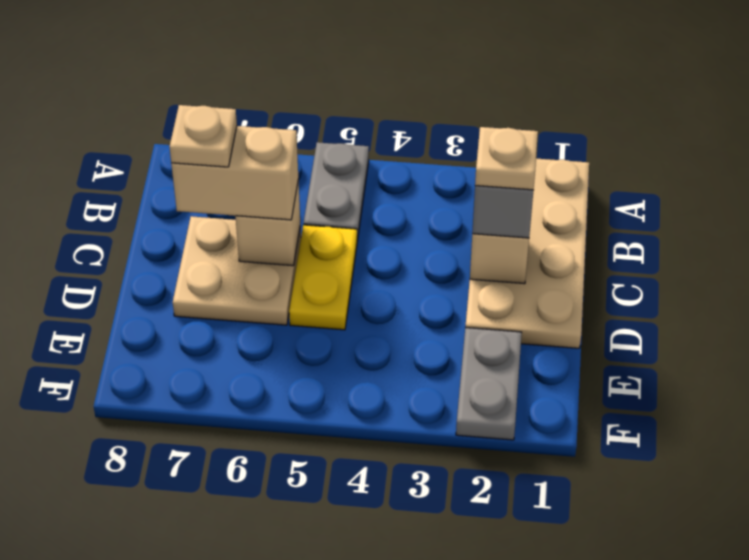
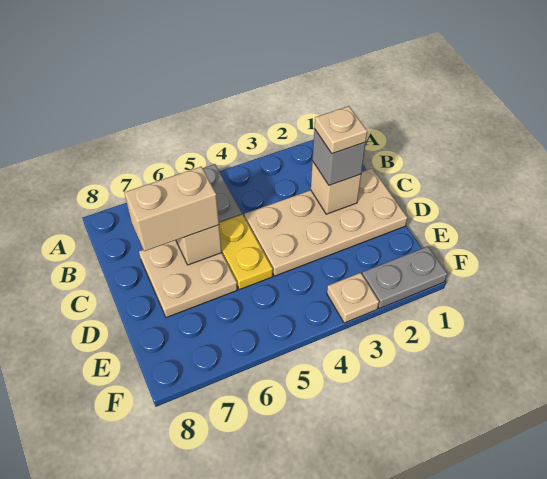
tan 2x4 plate [465,159,589,348] -> tan 2x4 plate turned to [244,168,407,276]
tan 1x1 plate [169,105,237,167] -> tan 1x1 plate moved to [327,273,379,323]
grey 1x2 plate [456,328,522,440] -> grey 1x2 plate turned to [362,246,447,309]

